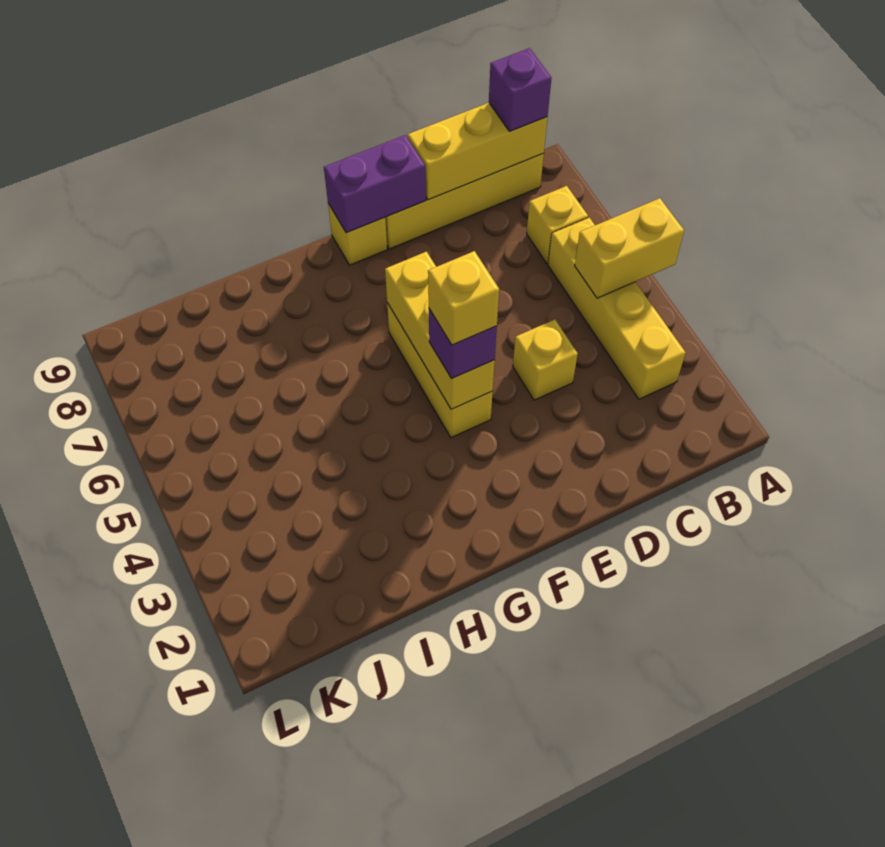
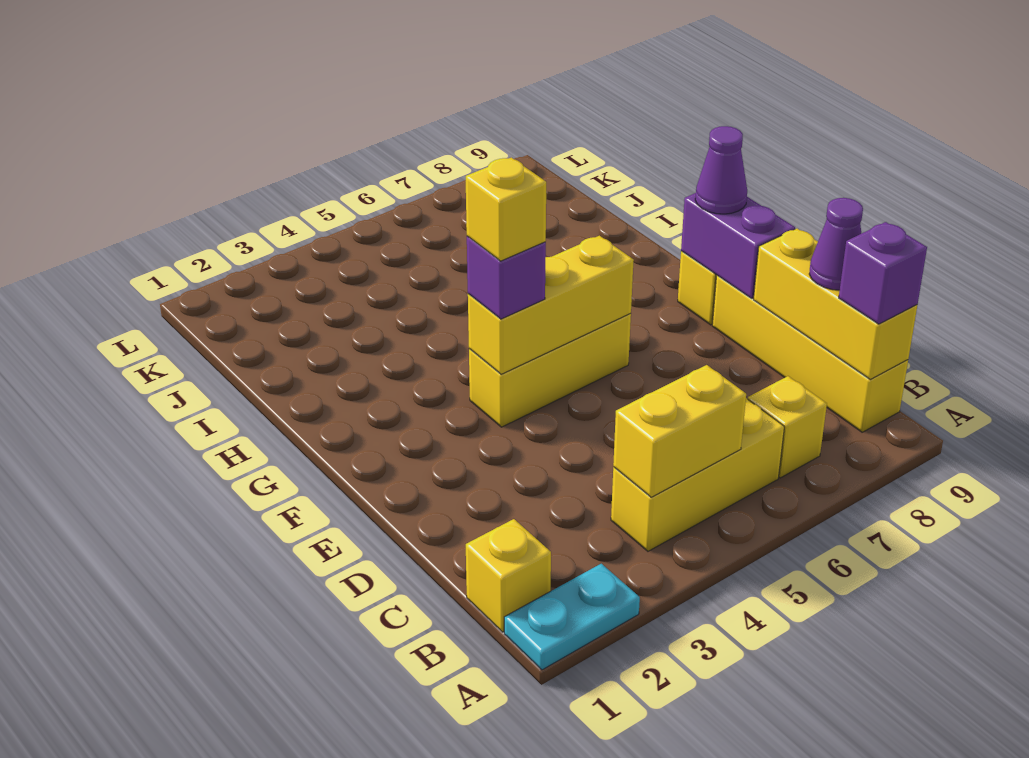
none -> cyan 1x2 plate [504,564,640,670]
yellow 1x2 brick [575,198,684,298] -> yellow 1x2 brick turned to [613,365,746,497]
yellow 1x4 brick [548,218,686,399] -> yellow 1x3 brick [611,398,784,551]
none -> purple 1x1 cone [809,198,863,290]
yellow 1x1 brick [513,319,578,400] -> yellow 1x1 brick moved to [466,519,551,632]
none -> purple 1x1 cone [695,126,747,214]

